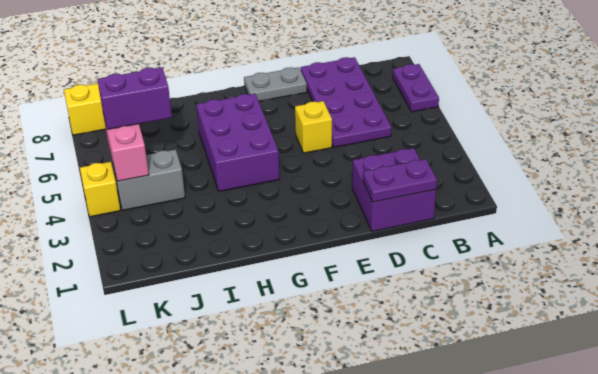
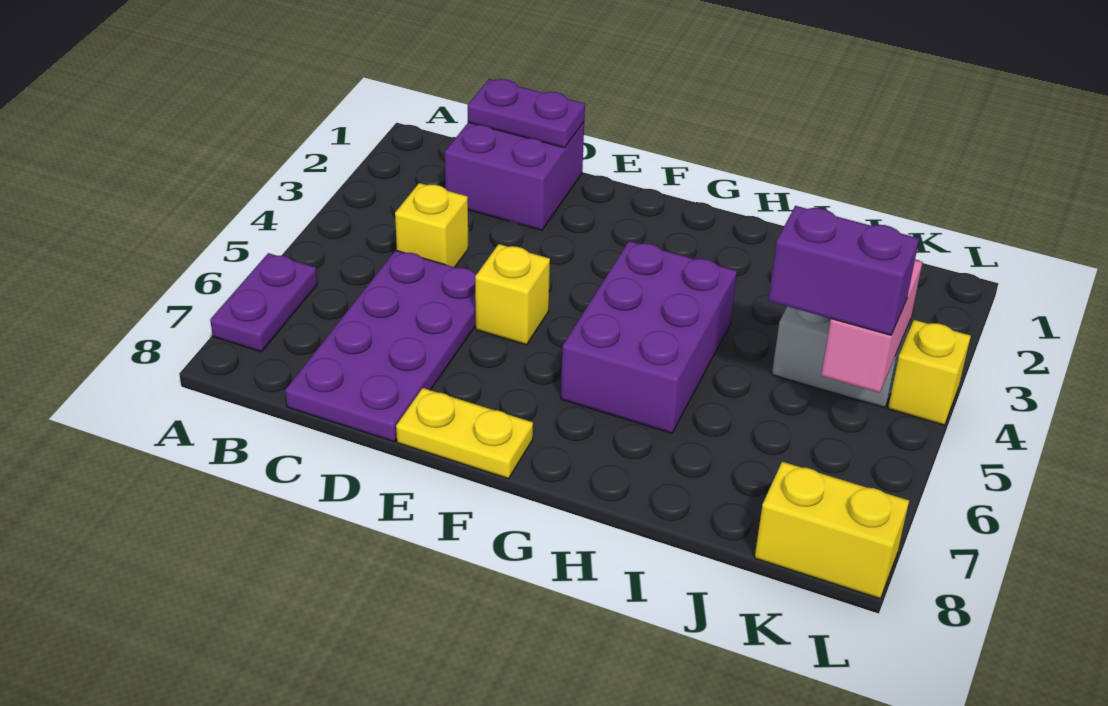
none -> yellow 1x1 brick [395,183,468,267]
grey 1x2 plate [244,67,307,101] -> yellow 1x2 plate [396,388,533,479]

